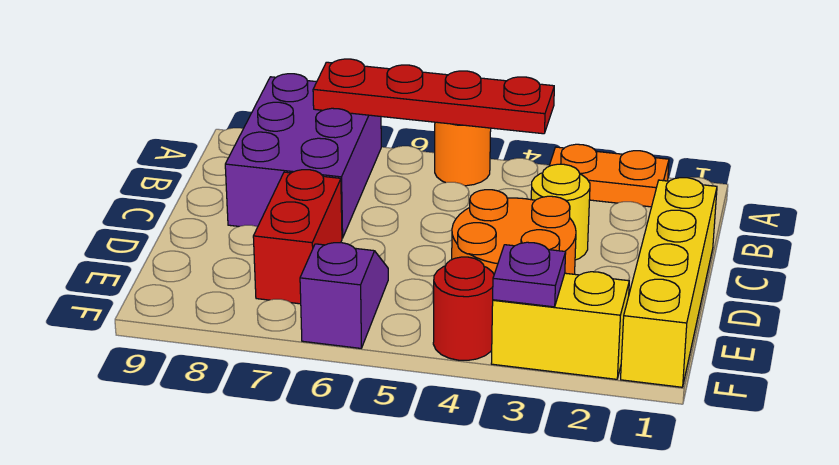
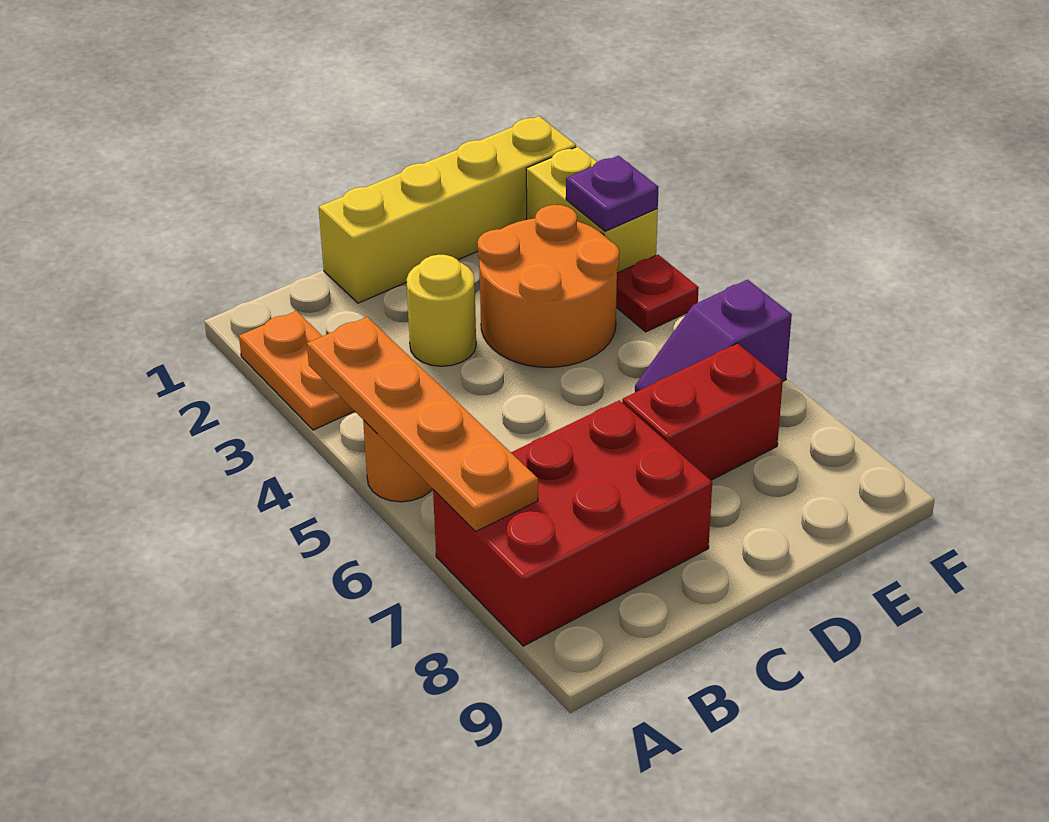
red 1x4 plate [313,59,554,134] -> orange 1x4 plate [307,317,538,531]
purple 2x3 brick [225,74,381,238] -> red 2x3 brick [433,400,712,646]
red 1x1 round brick [433,257,494,360] -> red 1x1 plate [616,255,699,332]

